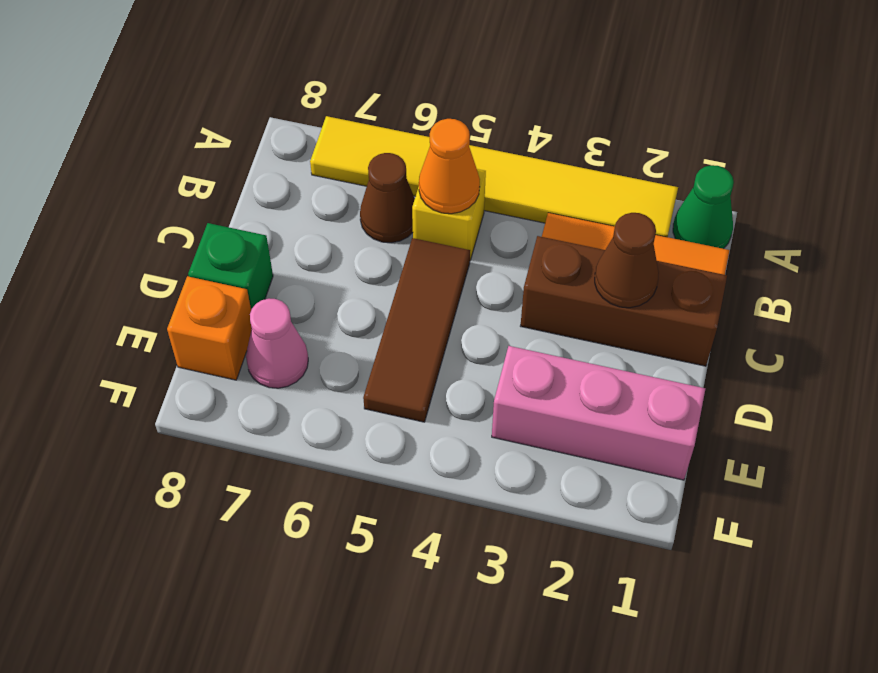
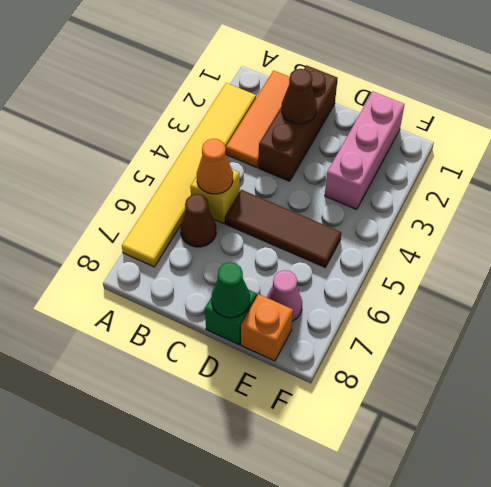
green 1x1 cone [673,165,734,249] -> green 1x1 cone moved to [211,262,250,318]

